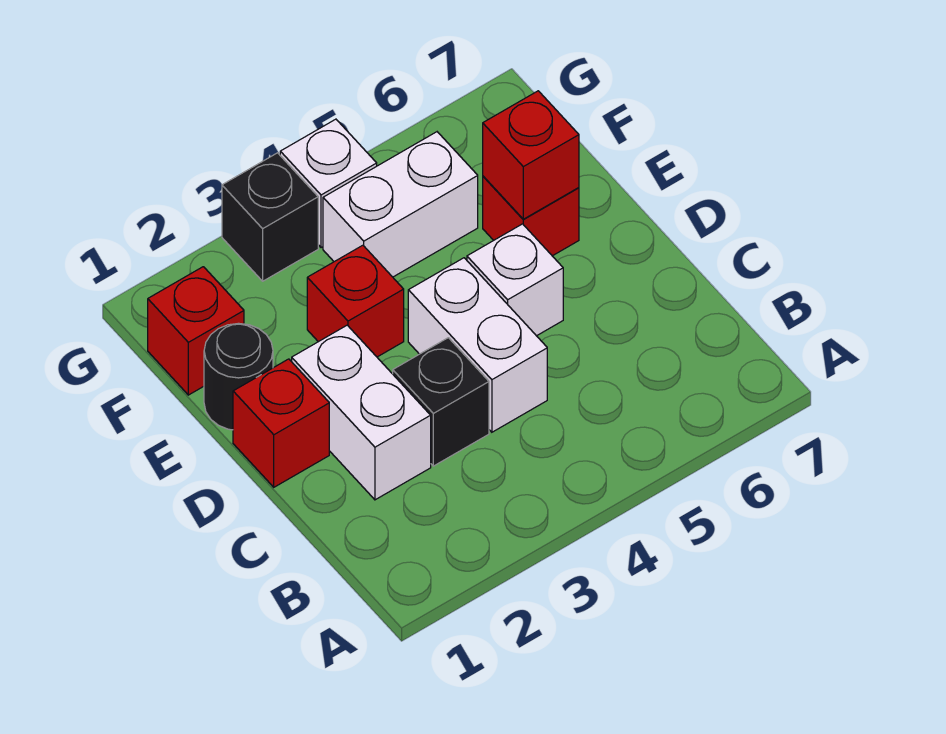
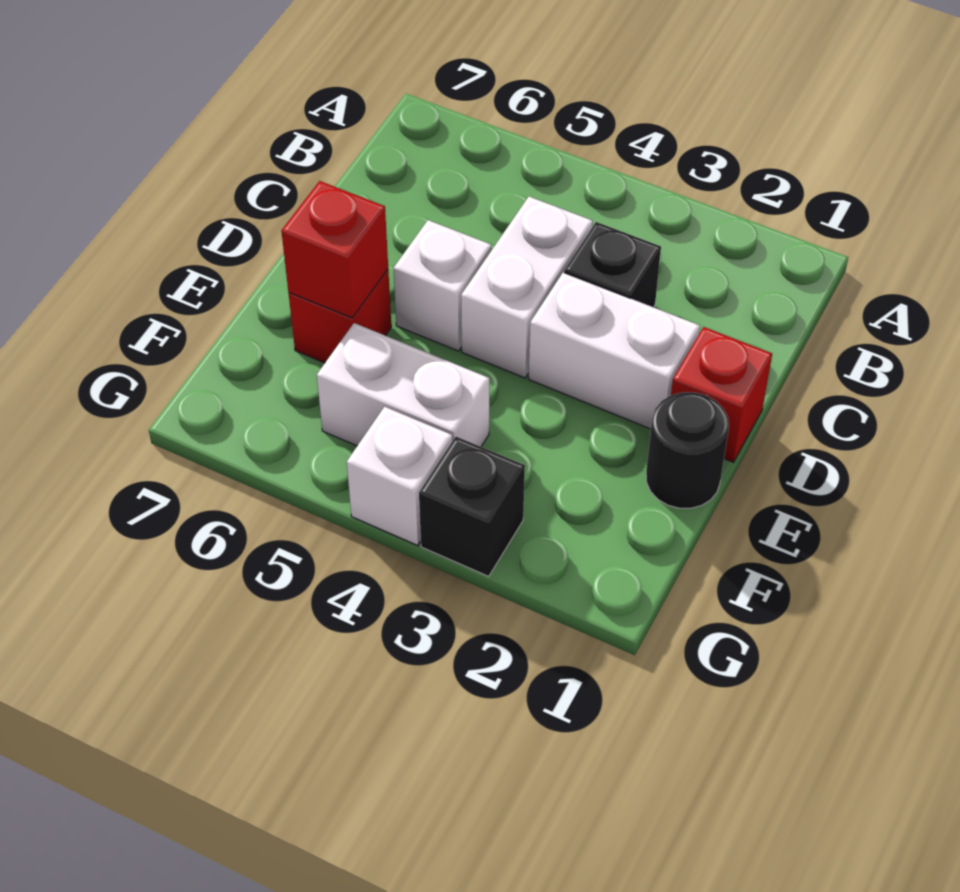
white 1x2 brick [292,325,431,500] -> white 1x2 brick turned to [529,272,700,429]
red 1x1 brick [307,245,404,357] -> none
red 1x1 brick [148,267,244,395] -> none

